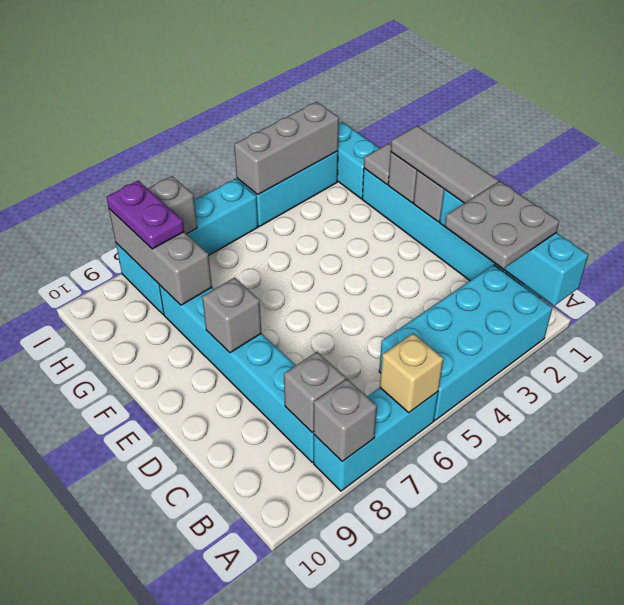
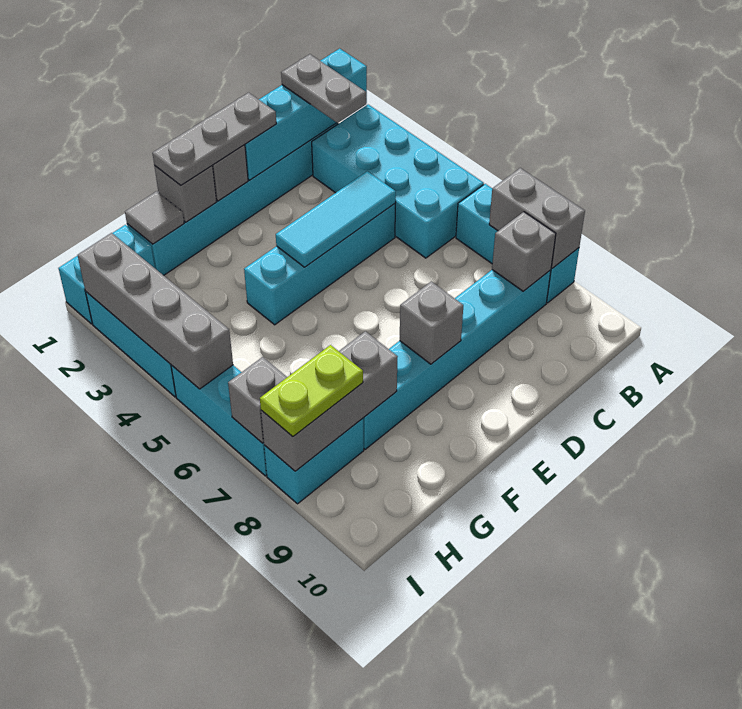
tan 1x1 brick [380,333,443,412] -> none
grey 1x1 brick [314,379,377,461] -> grey 1x2 brick [489,168,585,268]
grey 2x2 plate [445,181,559,269] -> grey 1x2 plate [281,54,366,123]
none -> cyan 1x4 brick [244,204,395,325]
none -> cyan 1x3 tile [276,171,396,267]
grey 1x3 tile [391,126,498,203] -> grey 1x3 plate [152,93,276,185]
purple 1x2 plate [107,181,184,249] -> lime 1x2 plate [260,345,363,437]
grey 1x3 brick [234,102,339,195] -> grey 1x4 brick [78,233,233,389]

